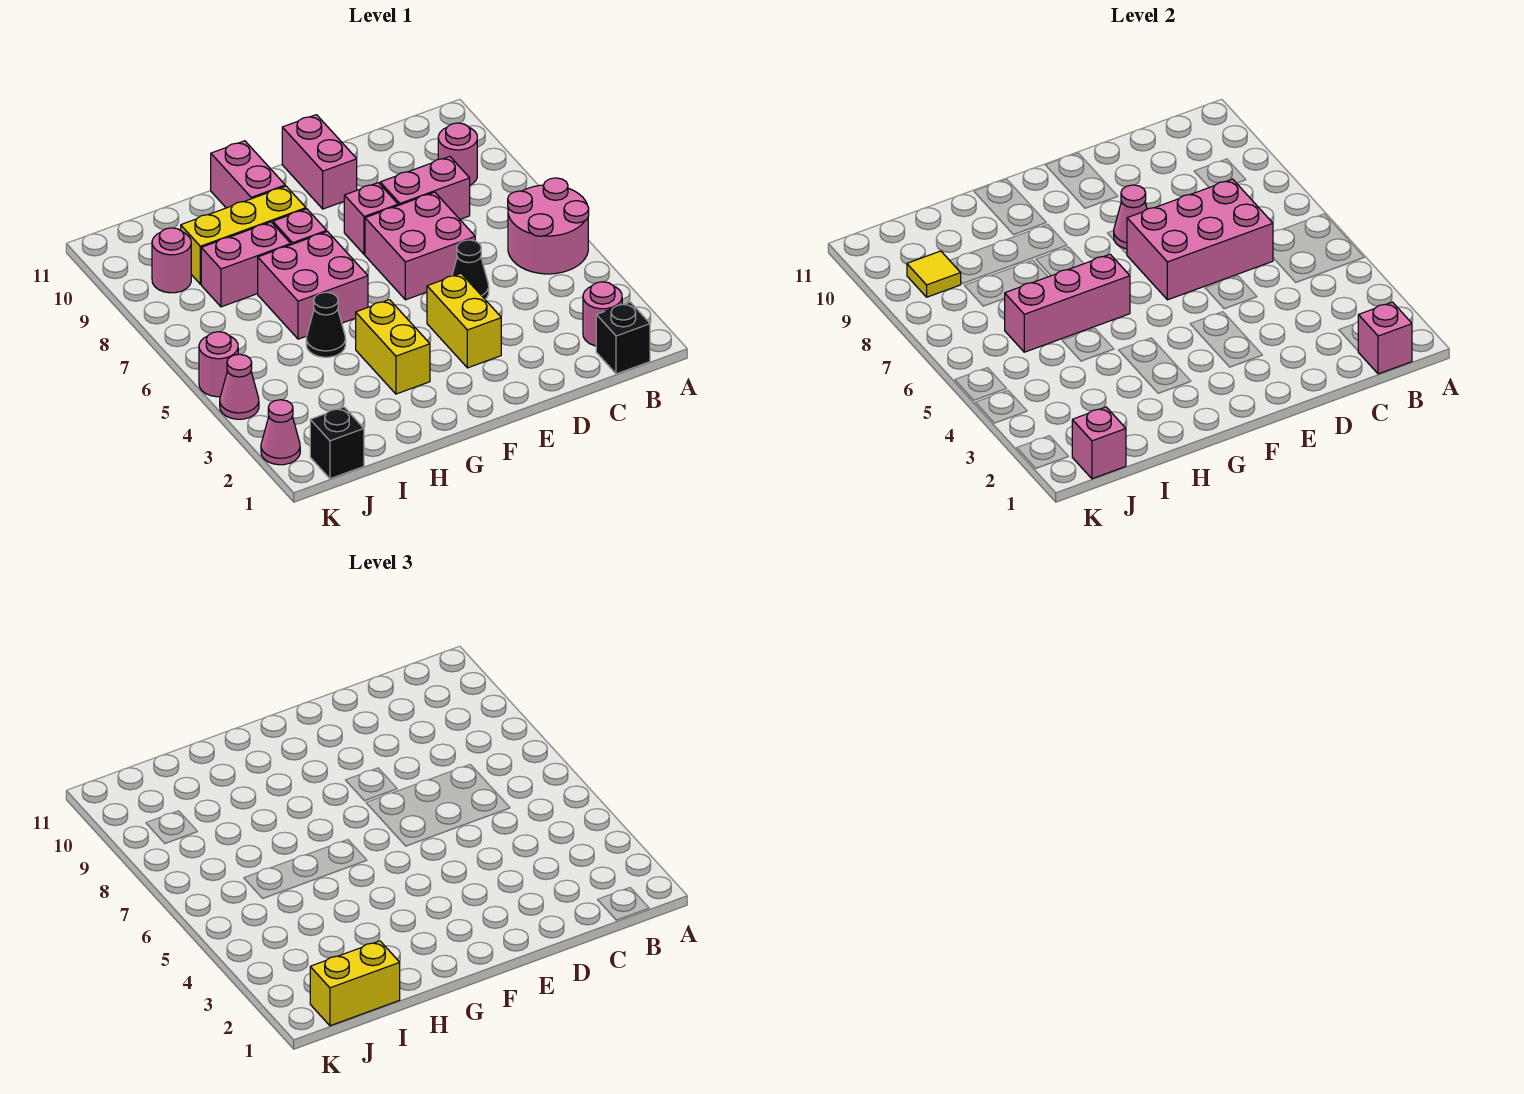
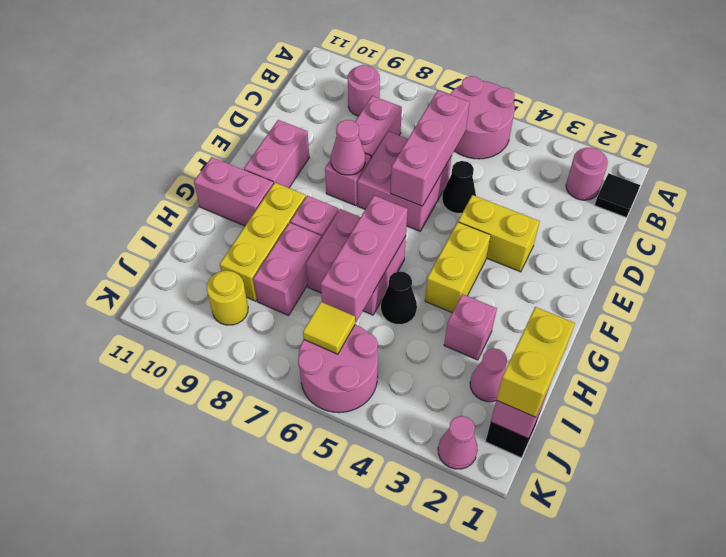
black 1x1 brick [596,302,650,374] -> black 1x1 tile [595,173,640,218]
pink 1x1 brick [1358,302,1412,374] -> pink 1x1 brick moved to [444,294,497,360]
pink 2x3 brick [1127,179,1273,300] -> pink 1x3 brick [391,90,470,206]
pink 1x2 brick [282,115,357,209] -> pink 1x2 brick turned to [244,120,309,188]
yellow 1x2 brick [356,300,430,394] -> yellow 1x2 brick turned to [425,222,491,313]
pink 1x1 round brick [152,228,191,293] -> yellow 1x1 round brick [207,271,248,325]
yellow 1x1 tile [907,251,961,297] -> yellow 1x1 tile moved to [303,302,355,354]
pink 1x1 cone [220,354,259,419] -> pink 1x1 cone moved to [470,348,507,402]
pink 1x1 round brick [199,332,238,397] -> pink 2x2 round brick [298,324,378,413]

